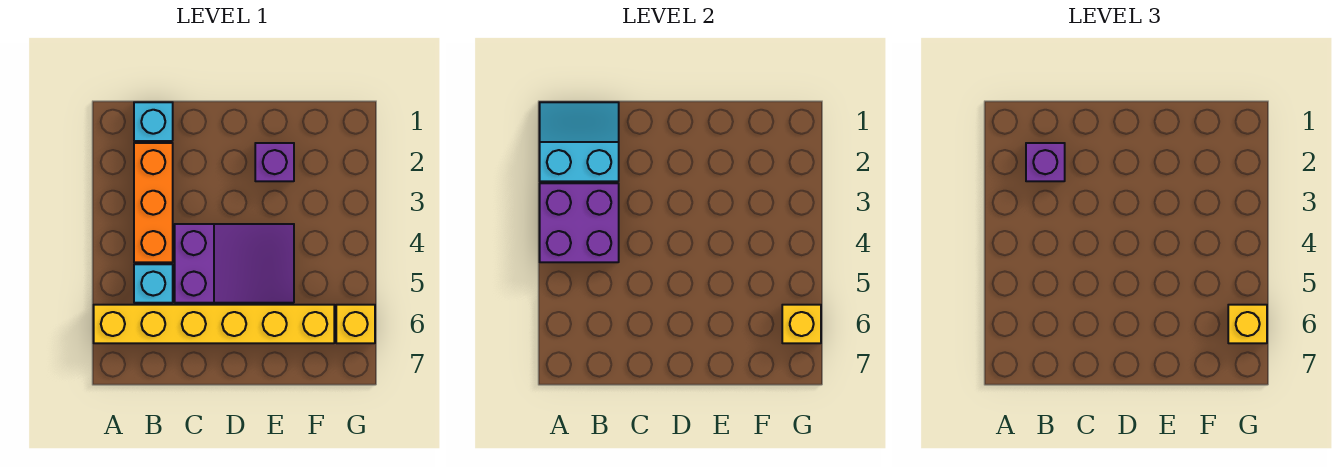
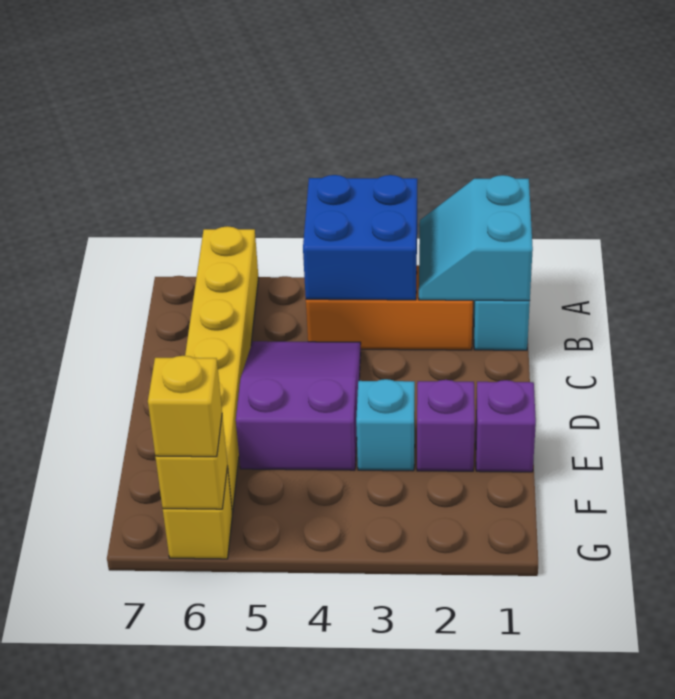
cyan 2x2 slope [540,102,619,181] -> cyan 2x2 slope turned to [419,175,533,301]
purple 2x2 brick [540,183,619,262] -> blue 2x2 brick [303,175,417,300]
purple 1x1 brick [1026,143,1065,181] -> purple 1x1 brick moved to [476,380,536,472]
cyan 1x1 brick [134,264,173,303] -> cyan 1x1 brick moved to [356,379,415,471]
purple 2x3 slope [175,224,294,303] -> purple 2x3 slope turned to [236,341,361,470]

